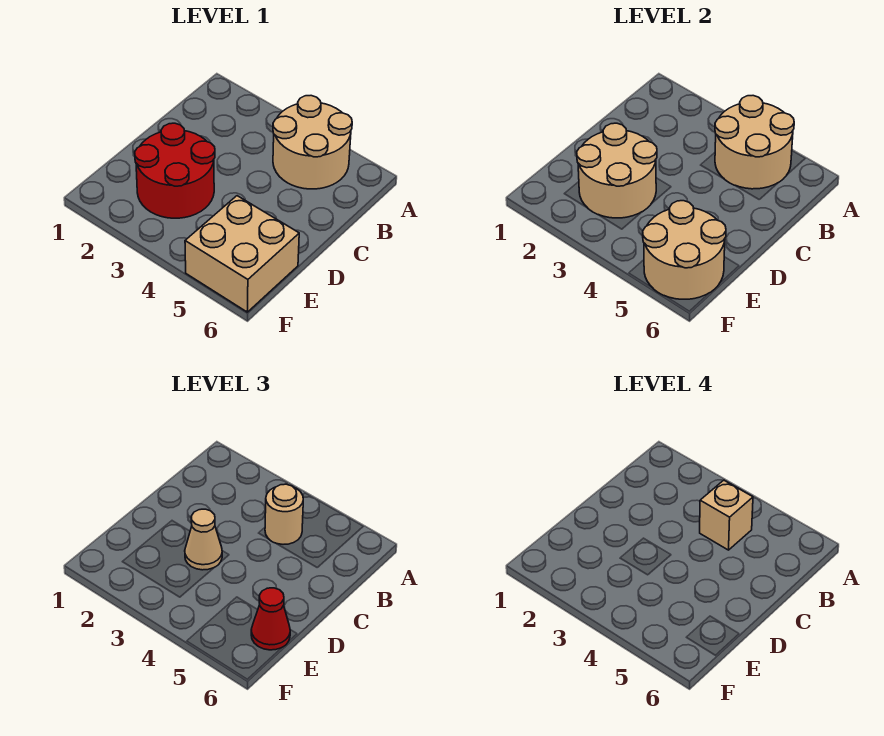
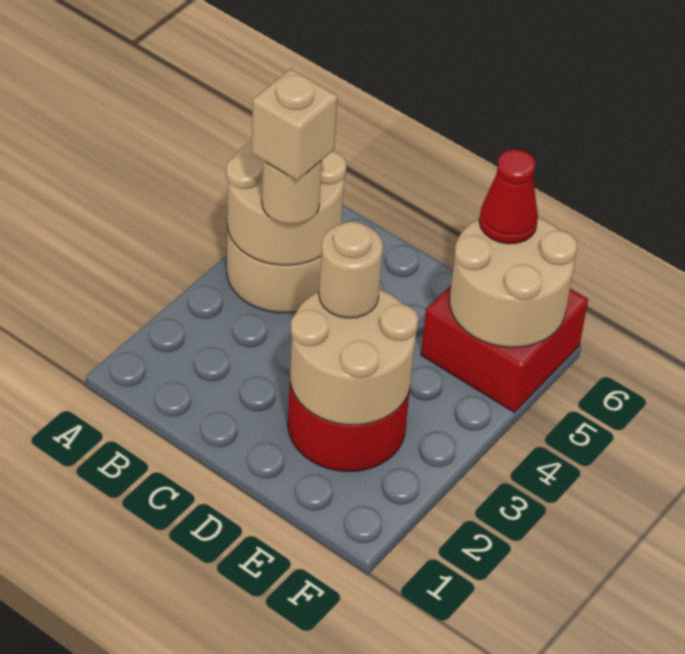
tan 1x1 cone [185,509,222,570] -> tan 1x1 round brick [319,222,383,318]
tan 2x2 brick [185,196,299,312] -> red 2x2 brick [421,286,588,412]

